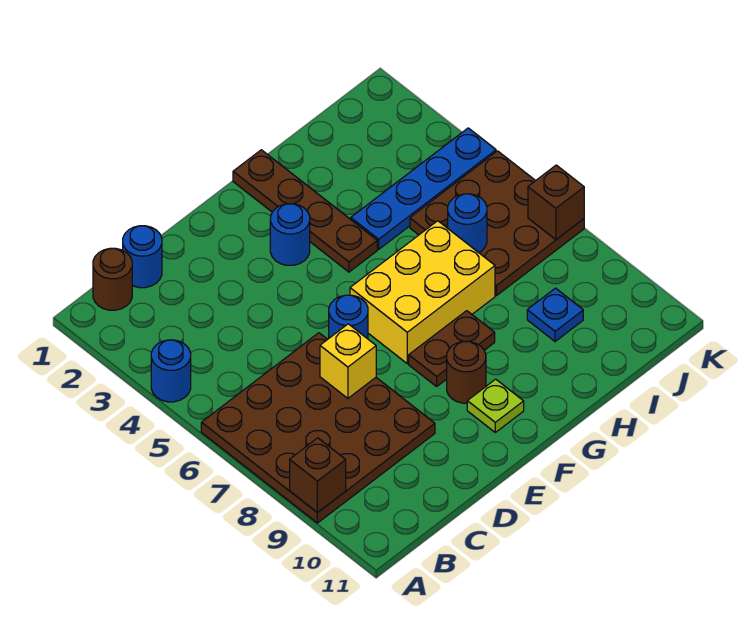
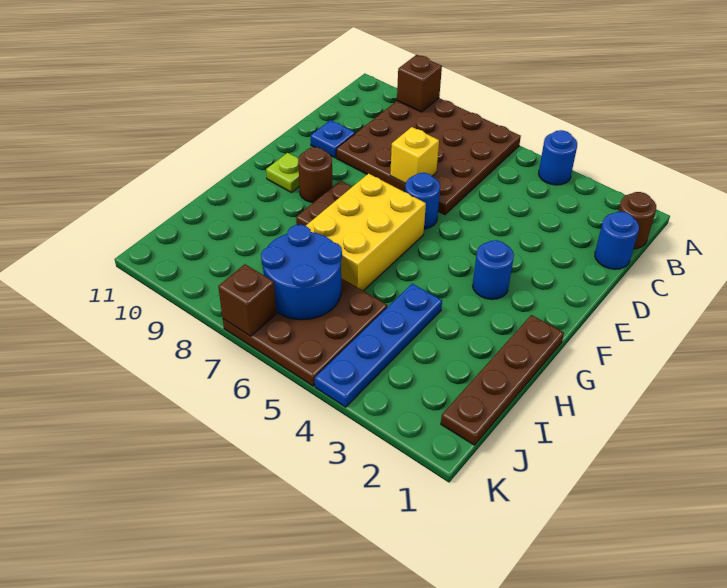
brown 1x4 plate [233,150,377,272] -> brown 1x4 plate turned to [441,315,564,445]
blue 1x1 round brick [448,194,487,253] -> blue 2x2 round brick [261,225,342,320]
blue 1x1 plate [527,288,583,342] -> blue 1x1 plate moved to [311,120,355,158]

